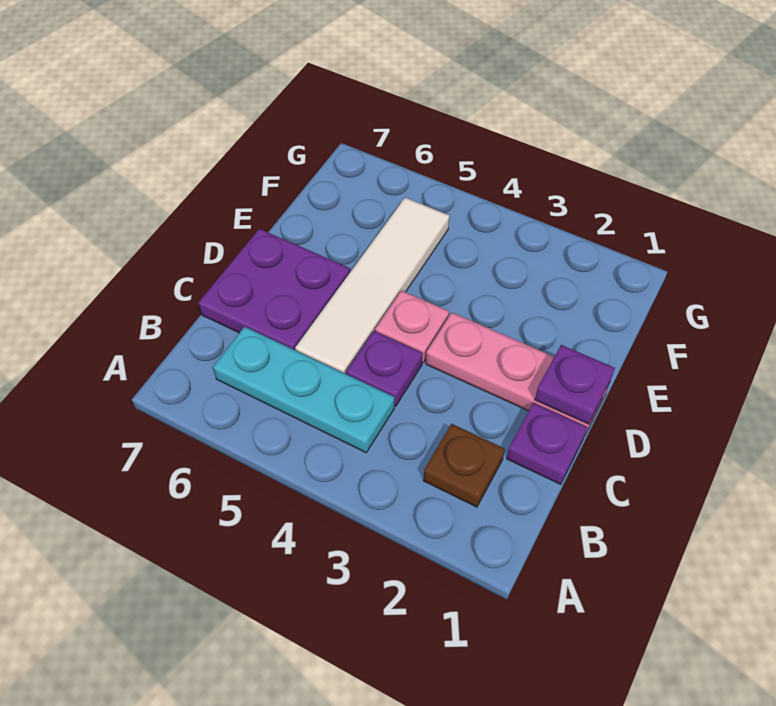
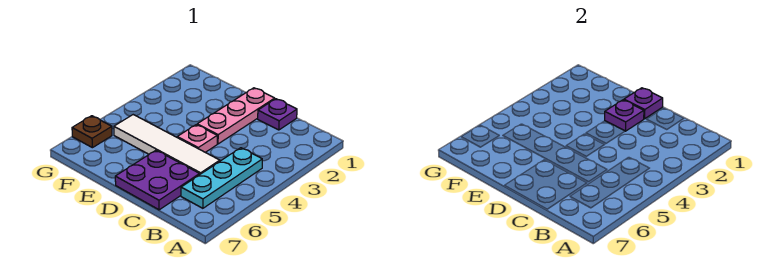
brown 1x1 plate [423,424,505,507] -> brown 1x1 plate moved to [72,116,112,148]
purple 1x1 plate [346,331,423,406] -> purple 1x1 plate moved to [605,100,644,131]

